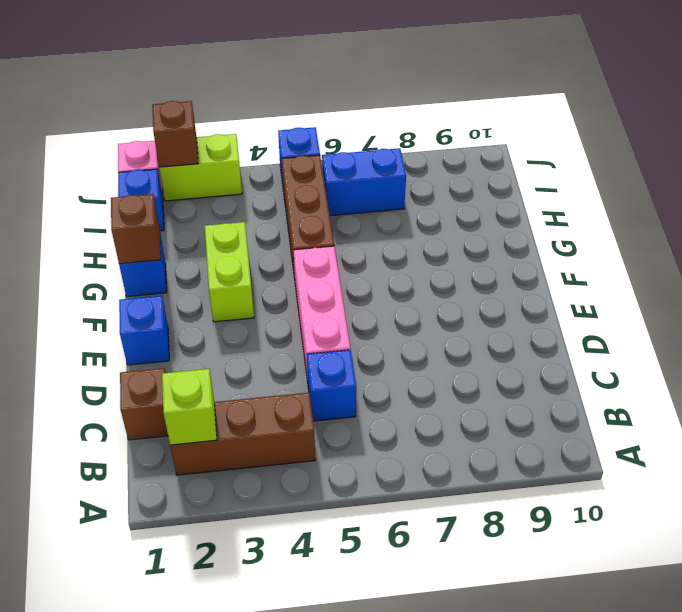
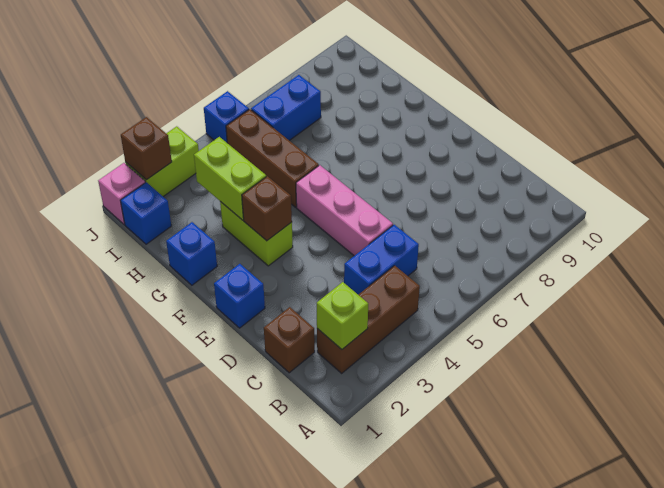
blue 1x1 brick [307,350,356,421] -> blue 1x2 brick [344,225,419,295]
brown 1x1 brick [111,194,161,264] -> brown 1x1 brick moved to [242,176,292,241]
none -> lime 1x2 brick [194,137,266,220]

